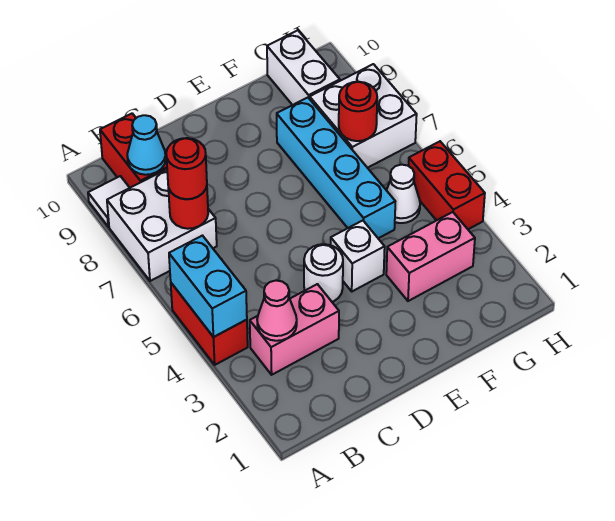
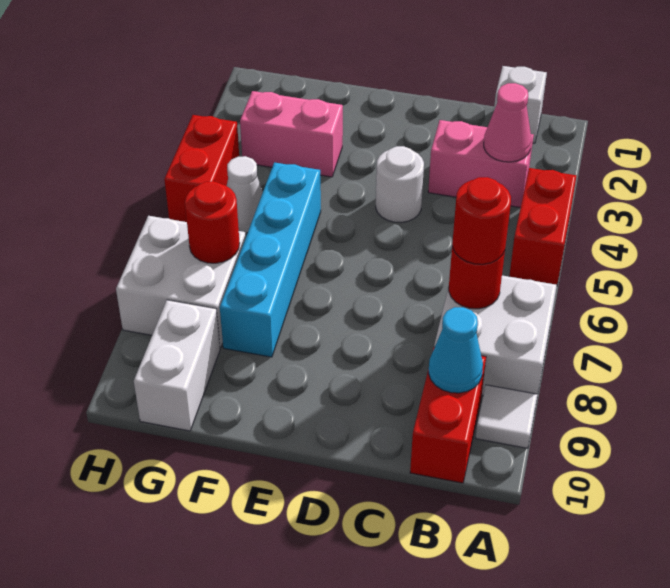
cyan 1x2 brick [169,236,247,337] -> none
white 1x1 brick [331,221,385,291] -> white 1x1 brick moved to [494,66,547,143]

